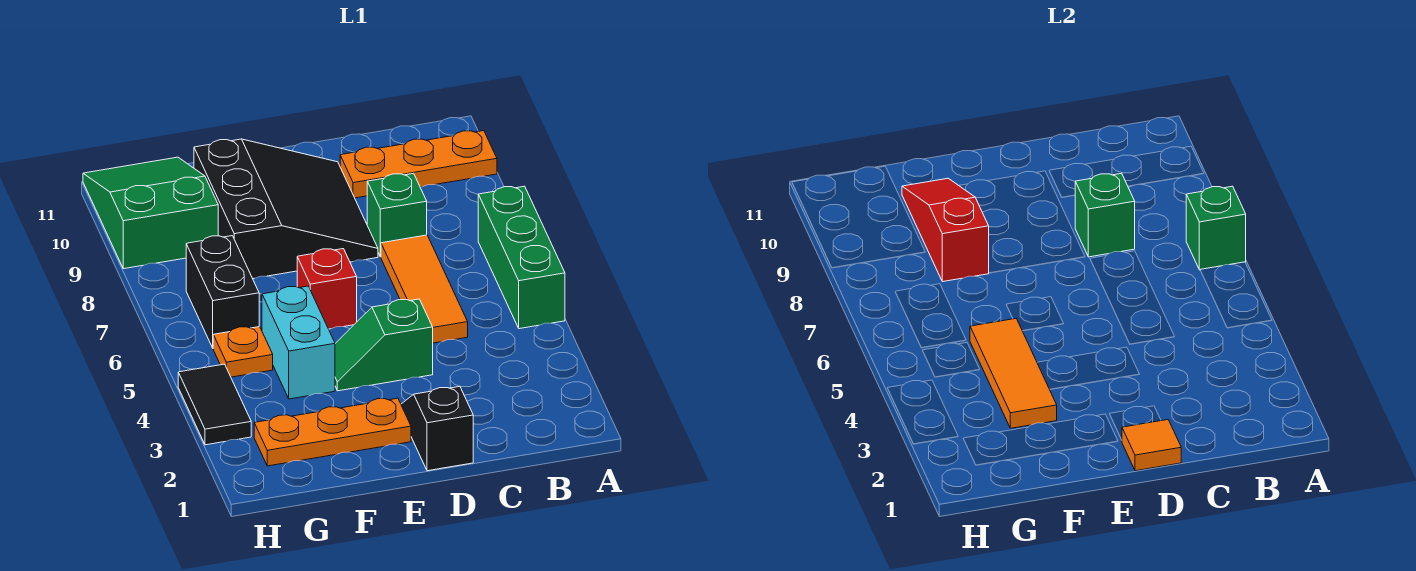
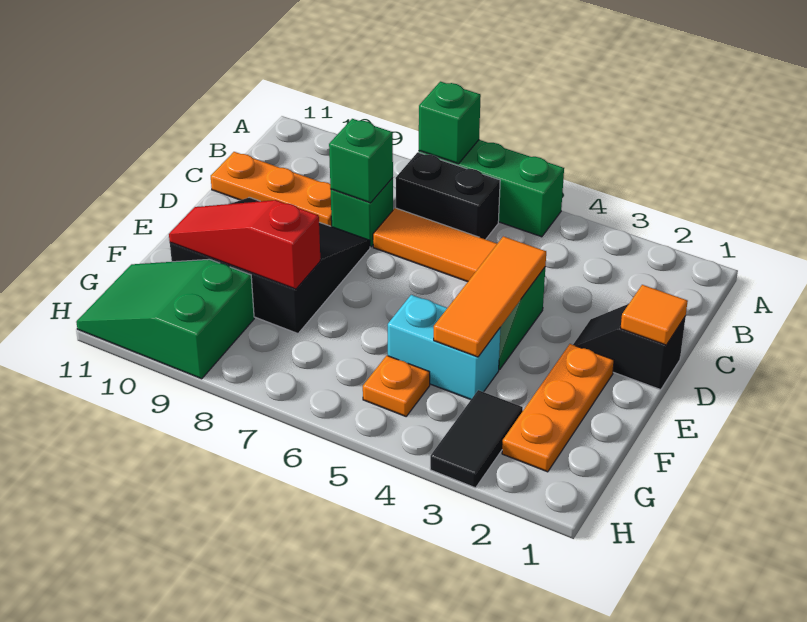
orange 1x3 plate [340,131,497,198] -> orange 1x3 plate turned to [211,152,332,227]
red 1x1 brick [297,249,357,329] -> none
orange 1x3 tile [970,319,1057,428] -> orange 1x3 tile turned to [434,236,546,357]
black 1x2 brick [186,236,259,348] -> black 1x2 brick moved to [396,152,500,239]
black 1x2 tile [178,364,251,445] -> black 1x2 tile turned to [430,390,523,488]

